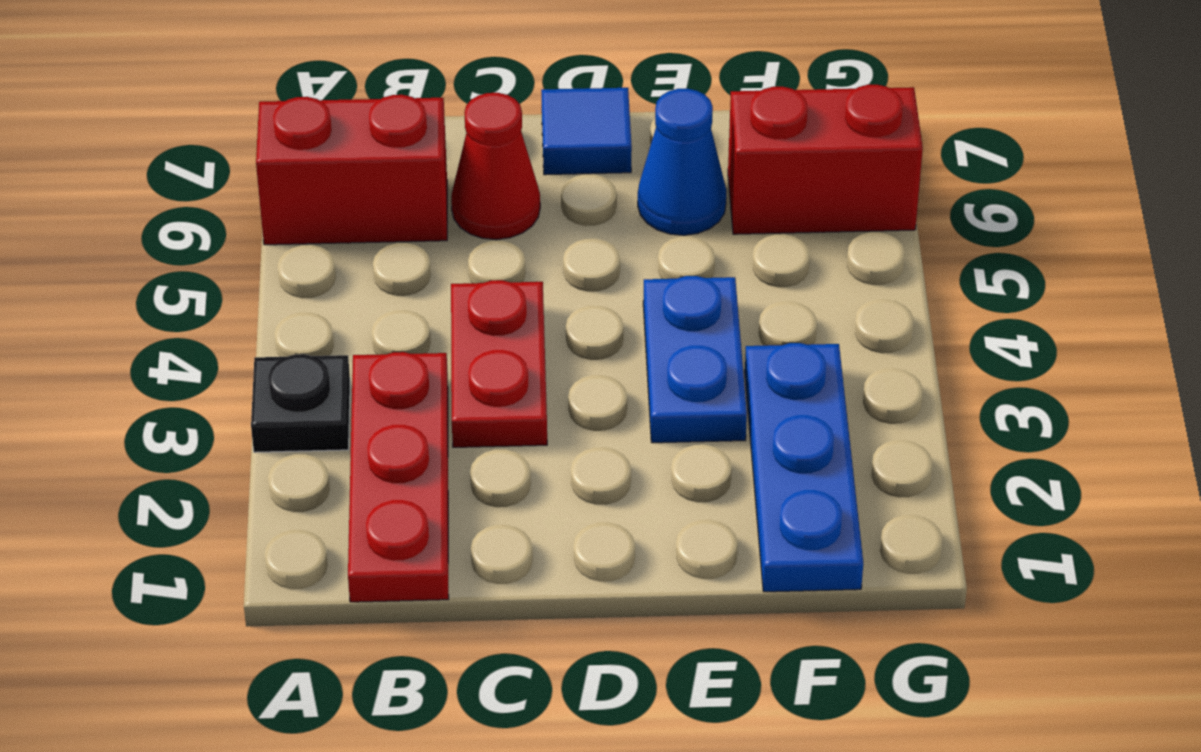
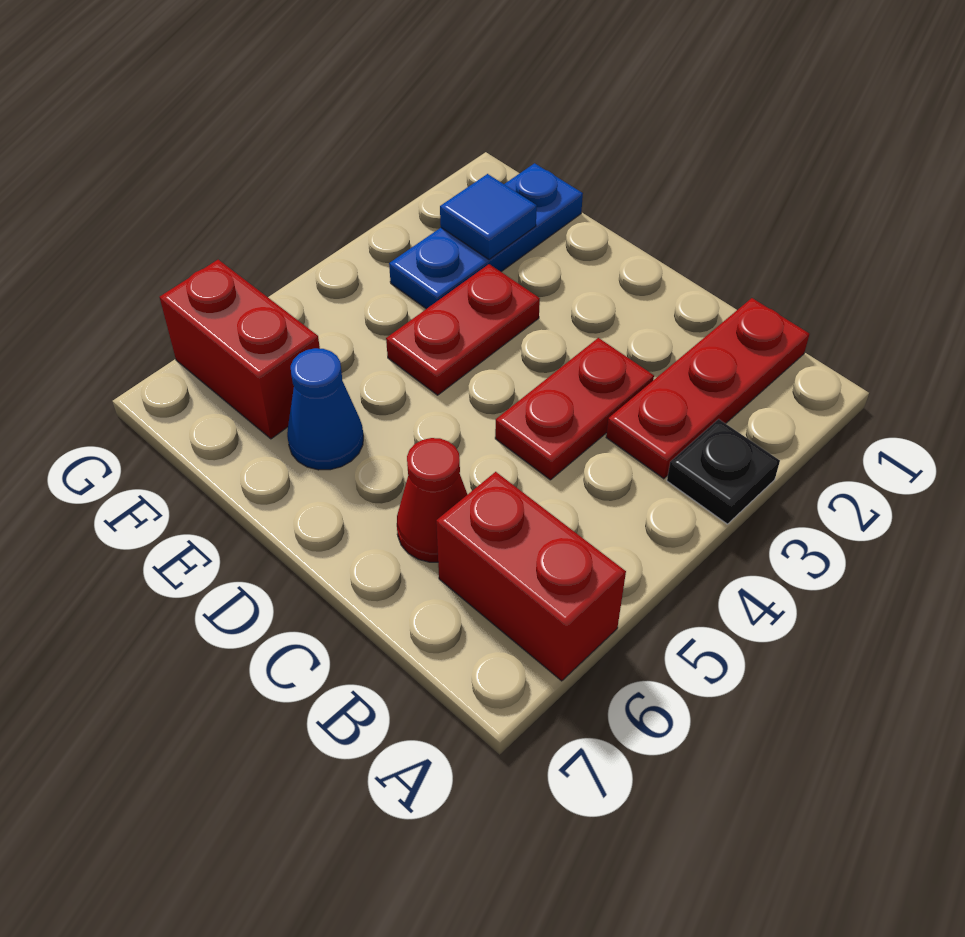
blue 1x1 tile [541,88,632,175] -> blue 1x1 tile moved to [440,174,537,259]
blue 1x2 plate [643,276,747,443] -> red 1x2 plate [386,264,540,395]

